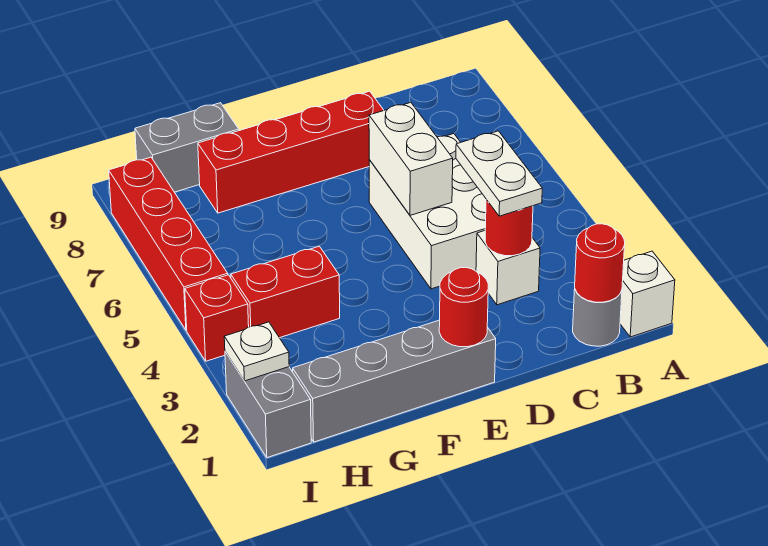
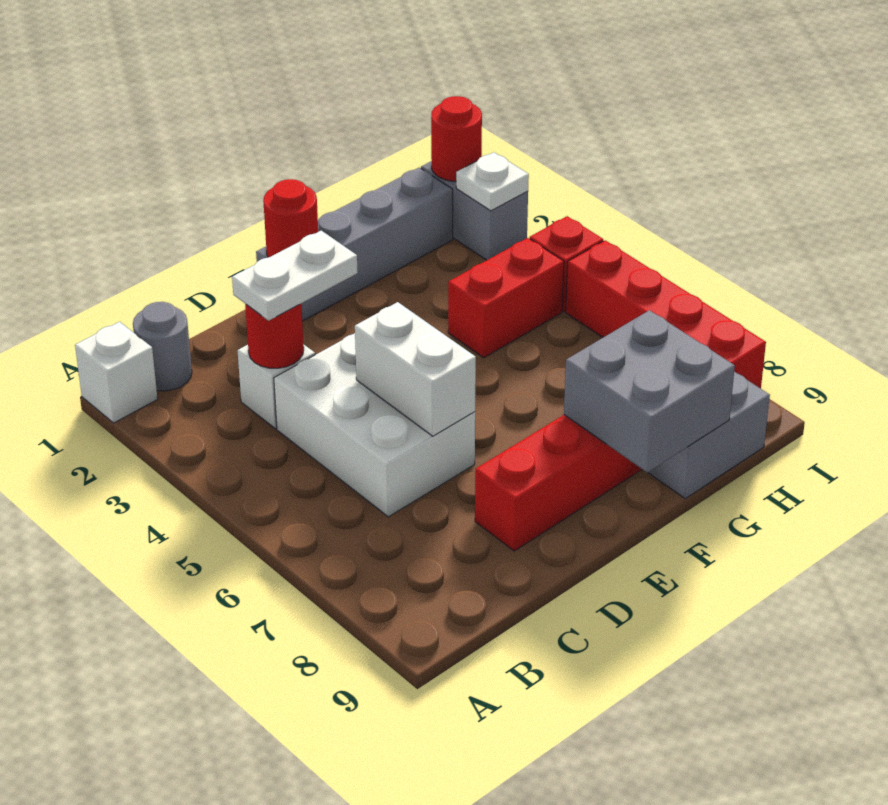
red 1x1 round brick [575,224,625,302] -> red 1x1 round brick moved to [431,96,482,181]
white 1x2 plate [456,131,542,216] -> white 1x2 plate turned to [232,231,358,321]
none -> grey 2x2 brick [564,310,735,473]

